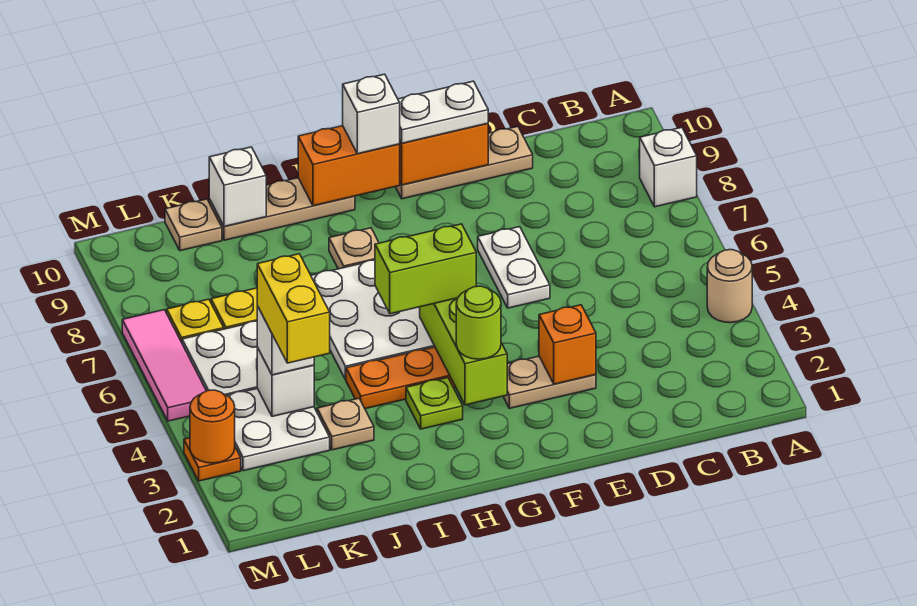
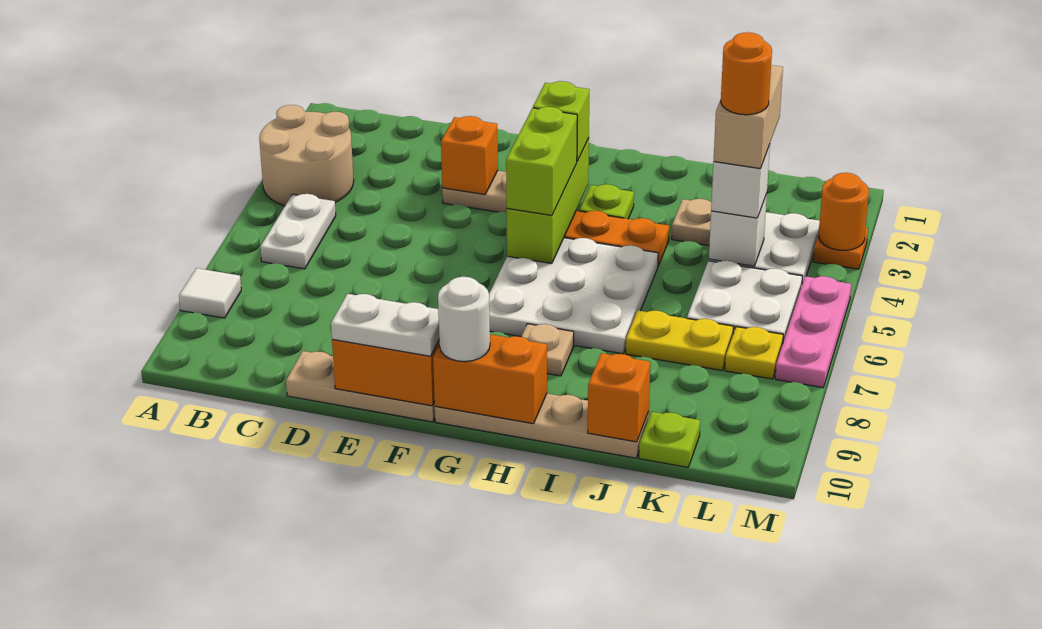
tan 1x1 round brick [707,250,752,323] -> tan 2x2 round brick [259,105,354,206]
white 1x1 brick [640,127,697,207] -> white 1x1 tile [179,268,241,318]
white 1x2 plate [478,227,550,308] -> white 1x2 plate moved to [260,194,336,269]
lime 1x1 round brick [456,286,501,359] -> lime 1x1 brick [533,81,590,161]
lime 1x2 brick [375,224,476,314] -> lime 1x2 brick turned to [506,107,577,215]
white 1x1 brick [343,74,400,154] -> white 1x1 round brick [438,277,490,362]
tan 1x3 plate [209,178,355,240] -> tan 1x4 plate [435,393,649,458]
white 1x1 brick [209,147,266,226] -> orange 1x1 brick [588,353,650,442]
yellow 1x2 brick [257,254,330,363] -> tan 1x2 brick [714,65,783,169]
none -> orange 1x1 round brick [721,32,772,115]
tan 1x1 plate [165,199,222,251] -> lime 1x1 plate [639,412,700,467]
pink 1x3 tile [122,310,206,421] -> pink 1x3 plate [775,276,851,388]

